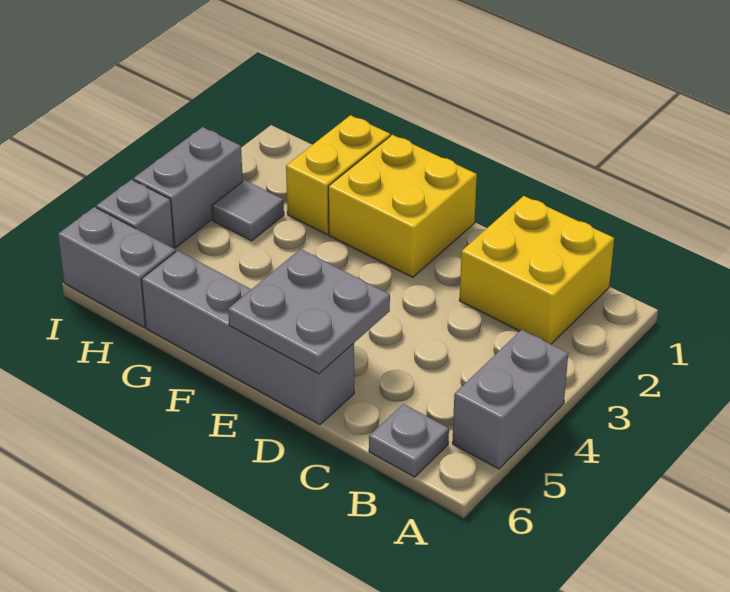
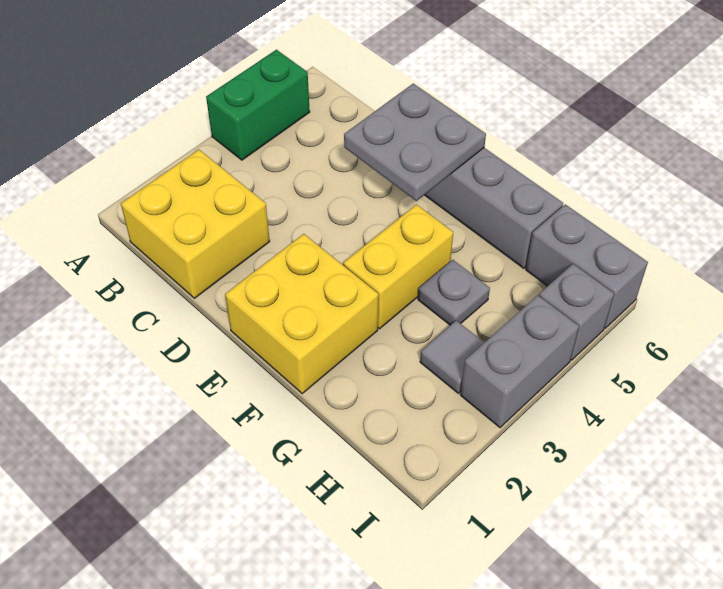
grey 1x2 brick [452,330,568,469] -> green 1x2 brick [206,50,310,160]
grey 1x1 plate [369,404,449,477] -> grey 1x1 plate moved to [418,260,490,325]
yellow 1x2 brick [286,115,390,234] -> yellow 1x2 brick moved to [343,205,453,329]

